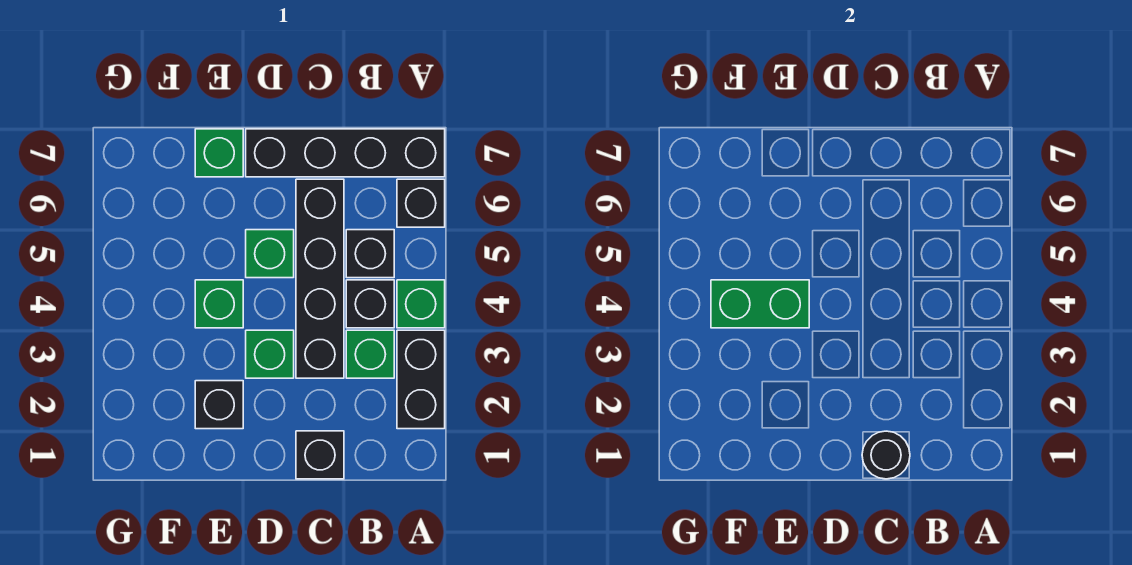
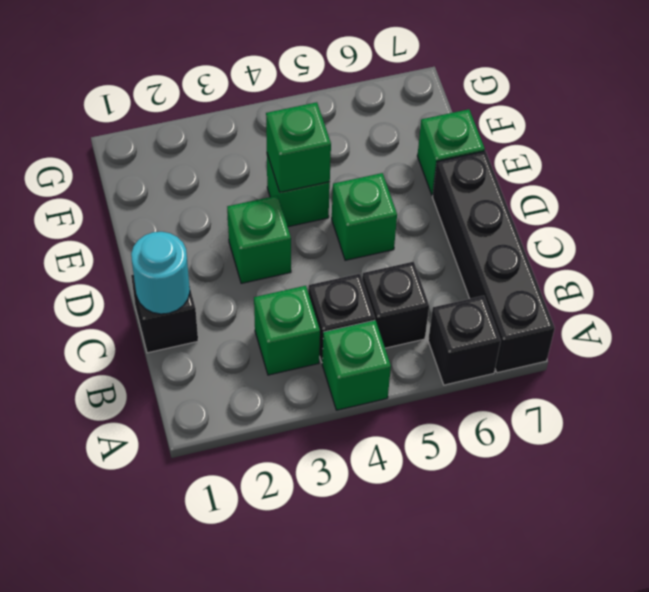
black 1x2 brick [397,330,445,429] -> none
black 1x1 round brick [862,431,910,479] -> cyan 1x1 round brick [131,232,190,314]
black 1x4 brick [296,179,344,378] -> none
black 1x1 brick [195,381,243,429] -> none
green 1x2 brick [711,280,809,328] -> green 1x1 brick [266,102,331,192]

